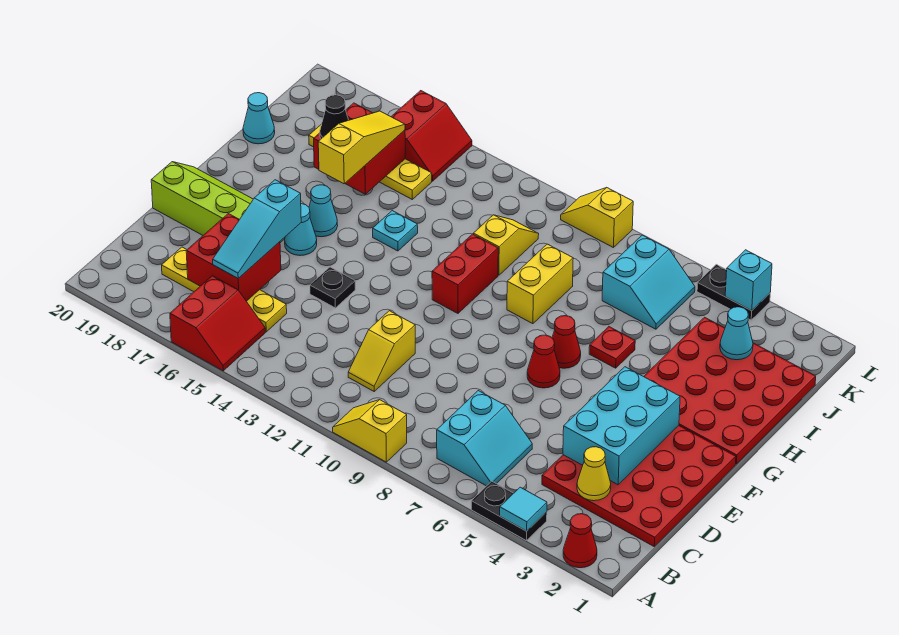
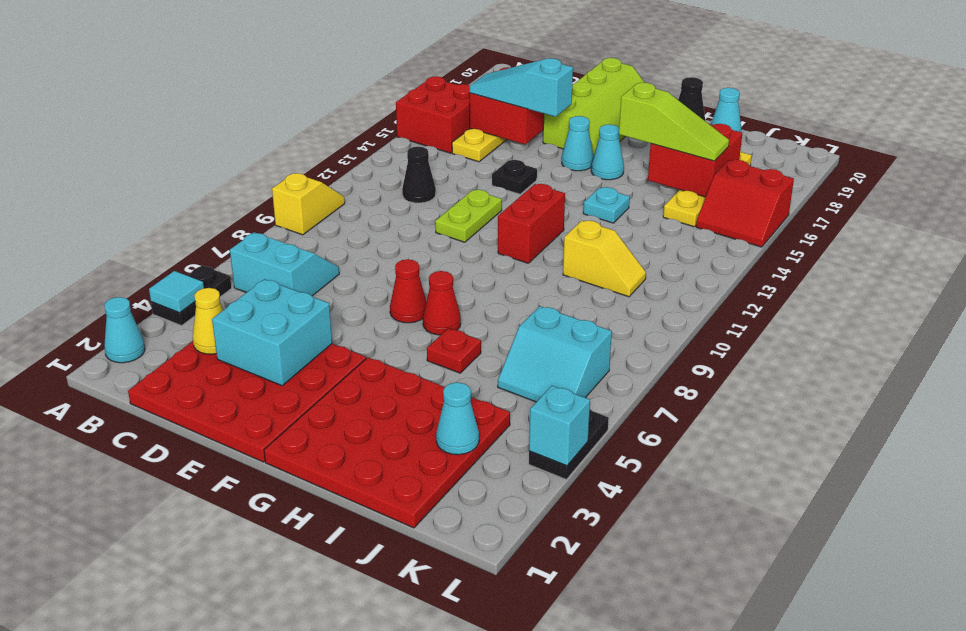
red 1x1 cone [563,514,597,568] -> cyan 1x1 cone [104,297,145,363]
red 2x2 slope [170,276,265,371] -> red 2x2 brick [396,77,470,153]
cyan 2x2 slope [437,391,532,486] -> cyan 2x2 slope turned to [230,233,339,296]
yellow 1x2 slope [348,311,415,391] -> none
none -> black 1x1 cone [402,147,436,203]
cyan 2x3 brick [563,367,680,485] -> cyan 2x2 brick [212,279,332,386]
none -> lime 1x2 plate [435,190,502,242]
red 1x2 brick [432,234,498,313] -> red 1x2 brick turned to [498,184,565,263]
yellow 1x2 brick [507,244,573,324] -> none
yellow 1x3 slope [318,111,405,184] -> lime 1x3 slope [619,83,729,161]
yellow 1x2 slope [561,188,633,248] -> none

